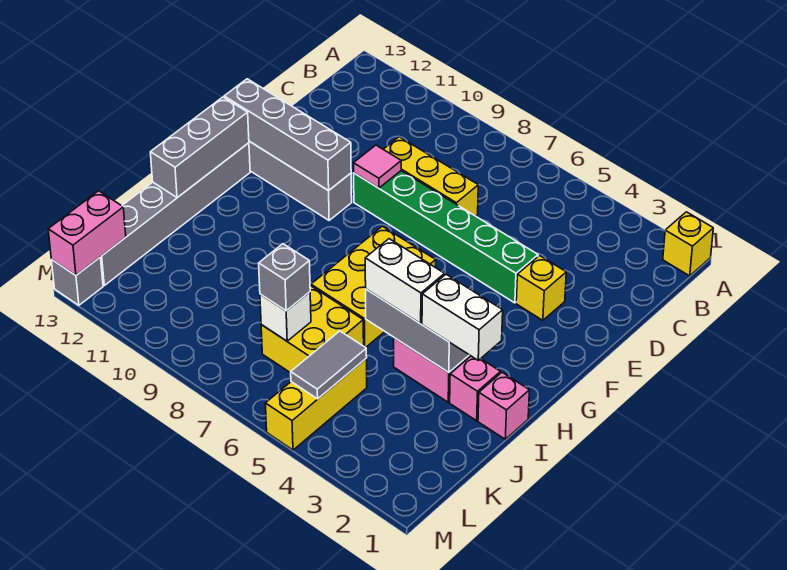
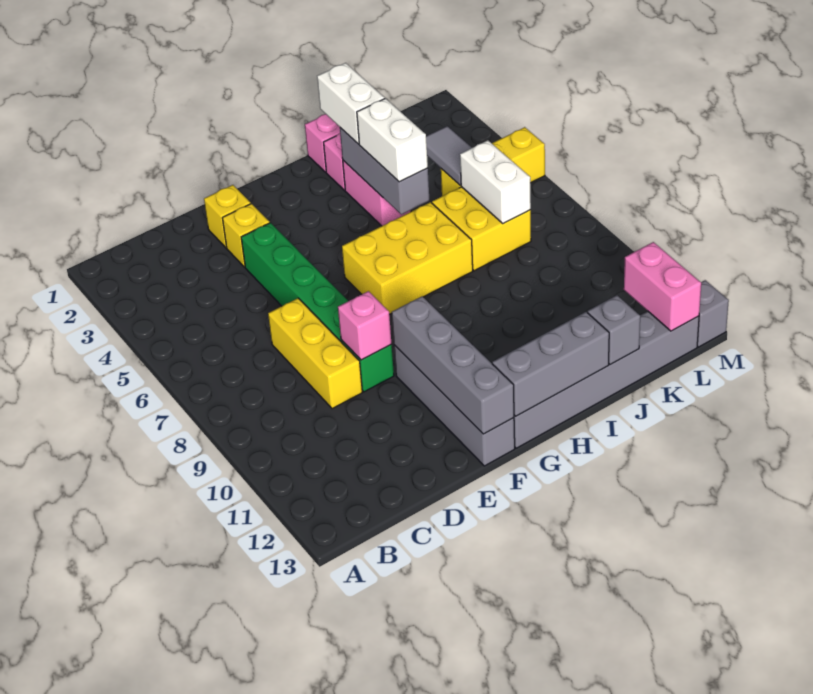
yellow 1x1 brick [663,212,713,276] -> yellow 1x1 brick moved to [204,185,251,248]
pink 1x1 tile [354,145,401,188] -> pink 1x1 brick [338,291,392,360]
grey 1x2 tile [291,331,367,399] -> grey 1x2 tile turned to [426,126,472,185]
white 1x1 brick [260,292,311,341] -> white 1x2 brick [460,140,531,224]
grey 1x1 brick [259,244,310,311] -> grey 1x1 brick moved to [588,295,640,365]
pink 1x2 brick [48,191,126,275] -> pink 1x2 brick turned to [624,242,701,331]

